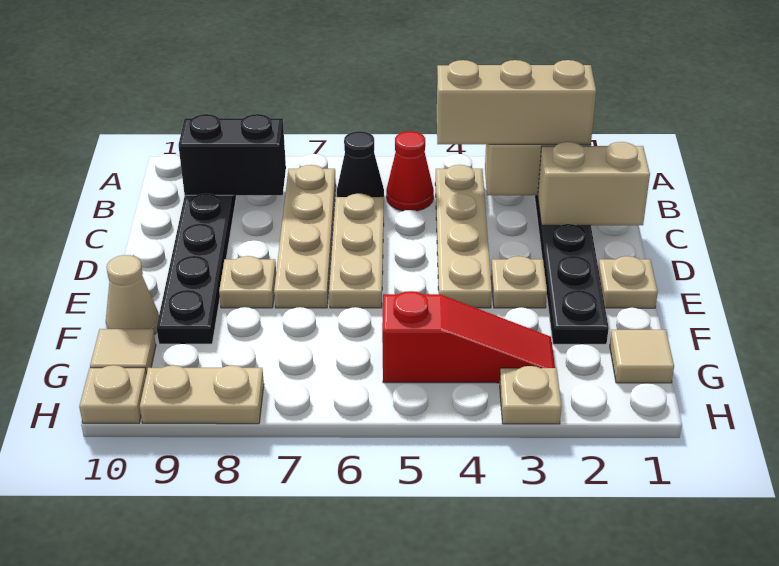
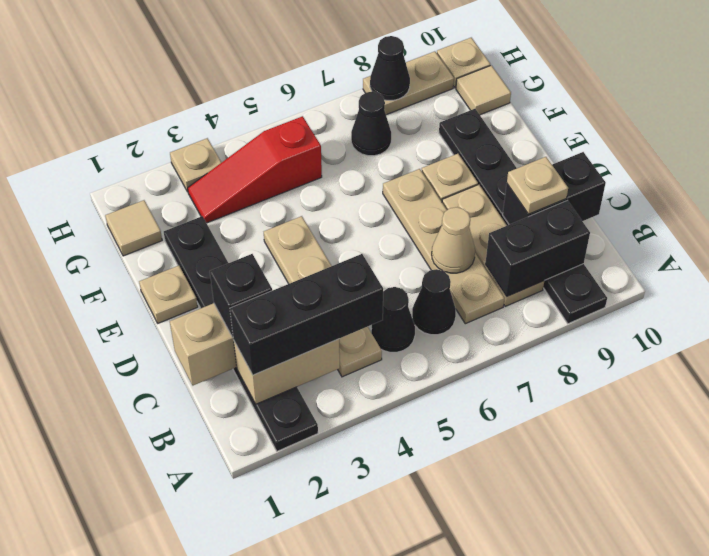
tan 1x3 brick [437,60,596,145] -> black 1x3 brick [230,254,383,375]
red 1x1 cone [386,131,434,211] -> black 1x1 cone [371,287,415,352]
none -> black 1x1 brick [210,254,272,338]
tan 1x3 plate [329,194,384,308] -> tan 1x3 plate moved to [442,185,544,306]
none -> black 1x2 brick [503,152,606,225]
tan 1x1 plate [491,256,547,308] -> tan 1x1 plate moved to [507,157,568,214]
tan 1x1 cone [106,255,159,335] -> tan 1x1 cone moved to [432,207,475,273]
none -> black 1x1 cone [351,91,391,156]
none -> black 1x1 cone [370,36,410,100]

